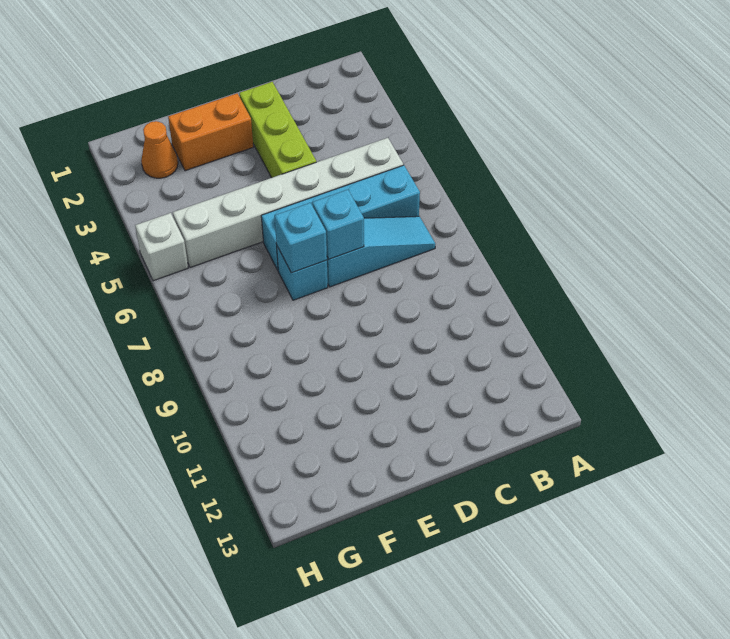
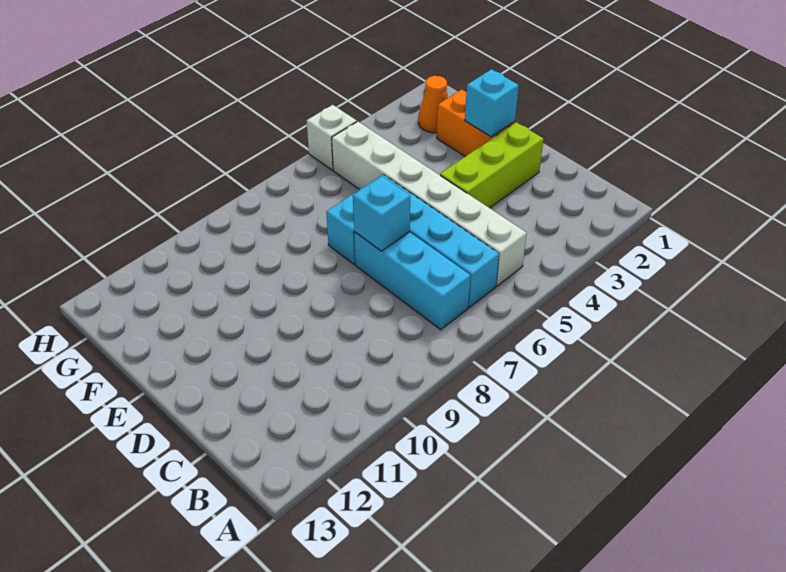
cyan 1x3 slope [327,216,435,287] -> cyan 1x3 brick [354,232,471,330]
cyan 1x1 brick [275,203,327,273] -> cyan 1x1 brick moved to [465,69,519,137]

